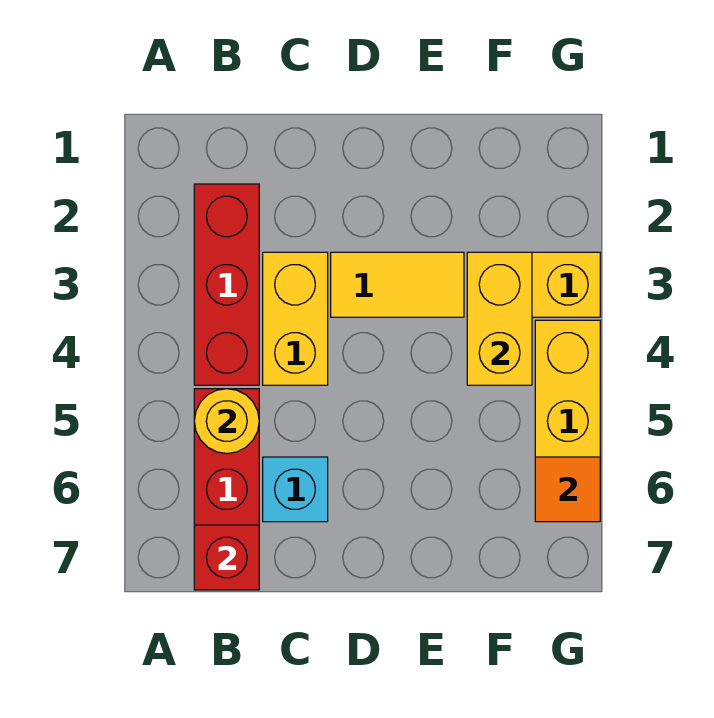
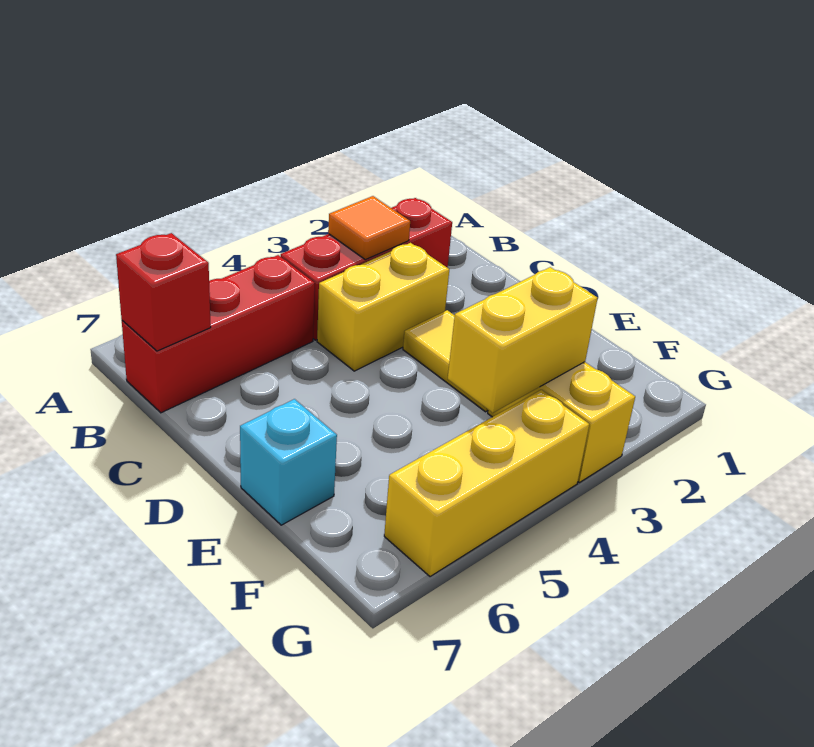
yellow 1x1 round brick [194,389,259,454] -> none
cyan 1x1 brick [263,457,328,522] -> cyan 1x1 brick moved to [240,399,337,525]
orange 1x1 tile [535,457,600,522] -> orange 1x1 tile moved to [328,196,410,260]

